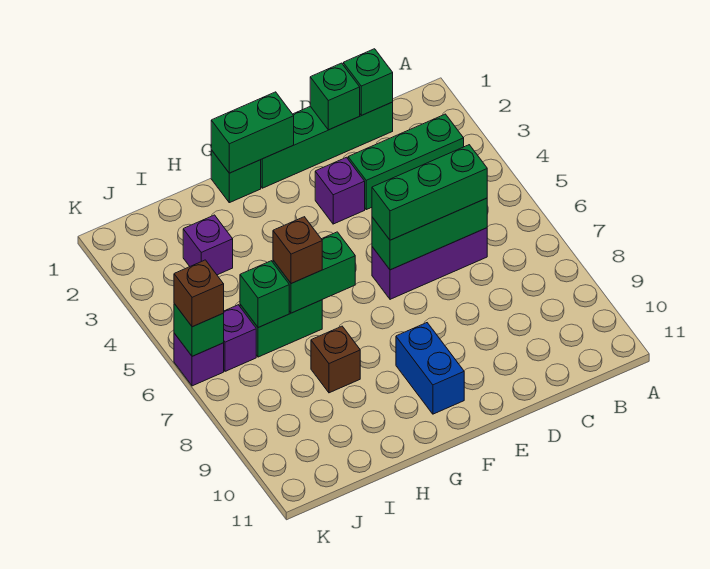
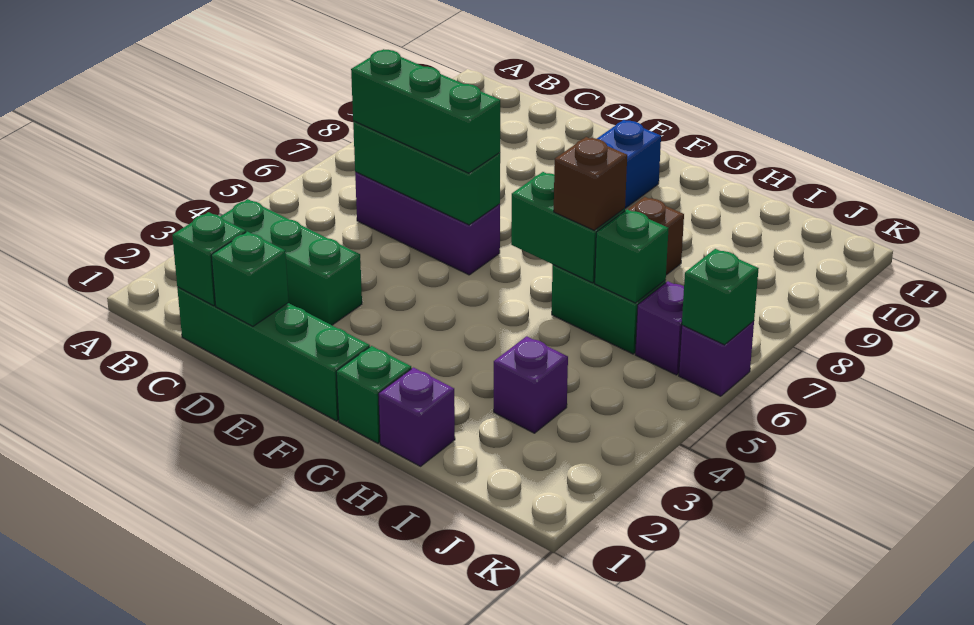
purple 1x1 brick [315,157,365,224] -> purple 1x1 brick moved to [378,368,455,466]
green 1x2 brick [211,92,294,173] -> none
brown 1x1 brick [174,260,224,327] -> none

